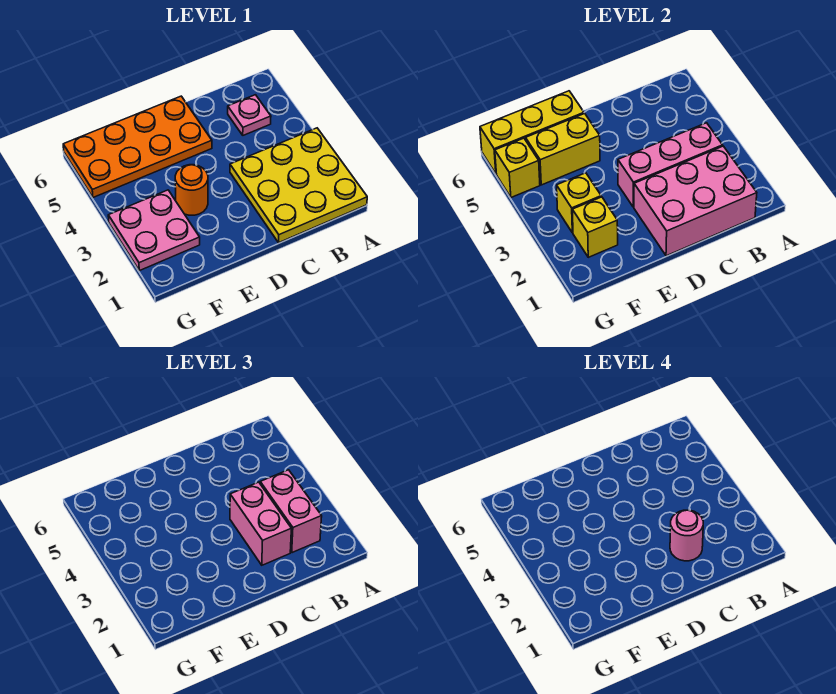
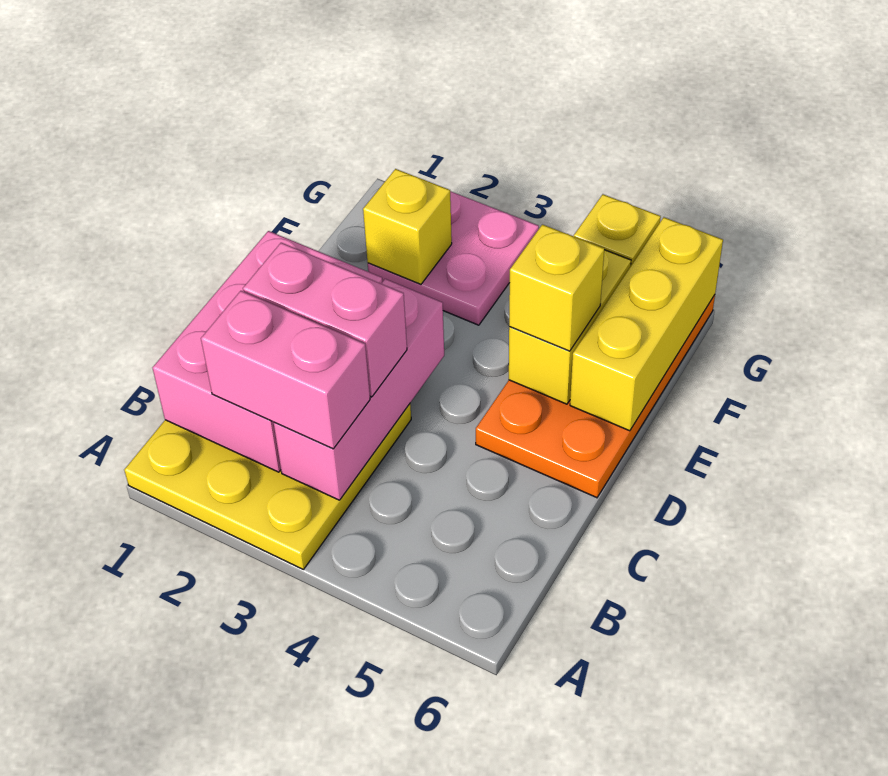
pink 1x1 plate [228,95,271,135] -> none
pink 1x1 round brick [670,510,703,561] -> none
orange 1x1 round brick [175,165,208,215] -> none
yellow 1x1 brick [557,173,601,233] -> yellow 1x1 brick moved to [509,225,604,351]

